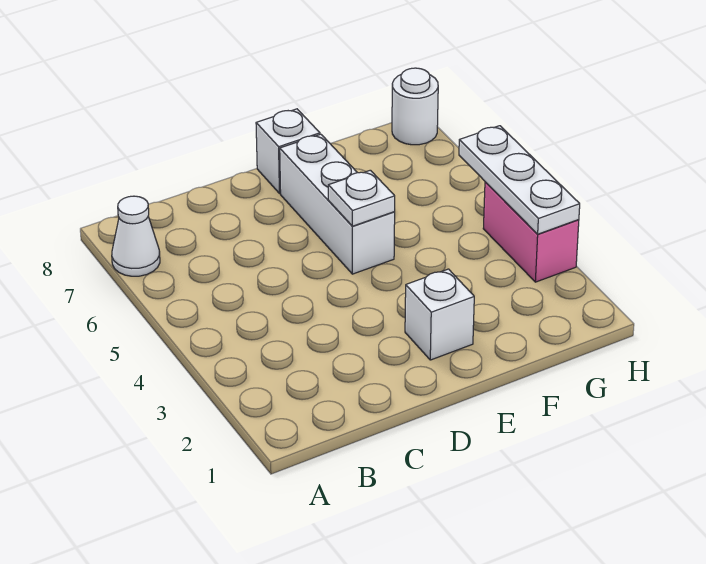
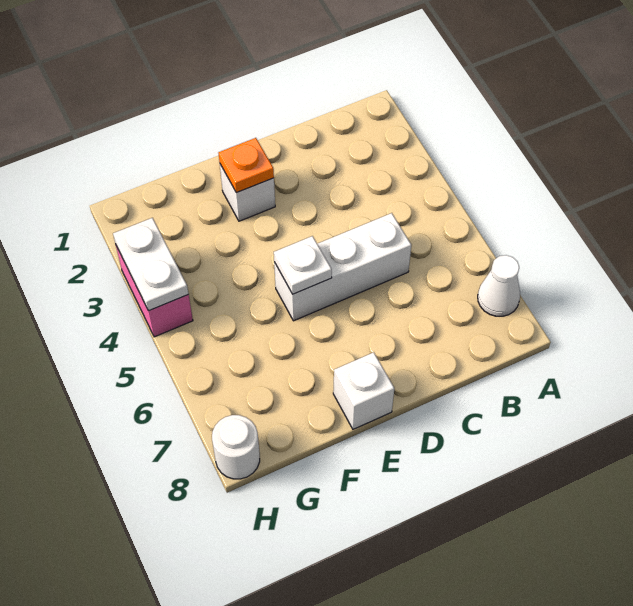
none -> orange 1x1 plate [218,138,274,193]
white 1x3 brick [280,134,395,274] -> white 1x3 brick turned to [274,213,411,321]
white 1x3 plate [459,126,580,234] -> white 1x2 plate [113,218,188,311]

